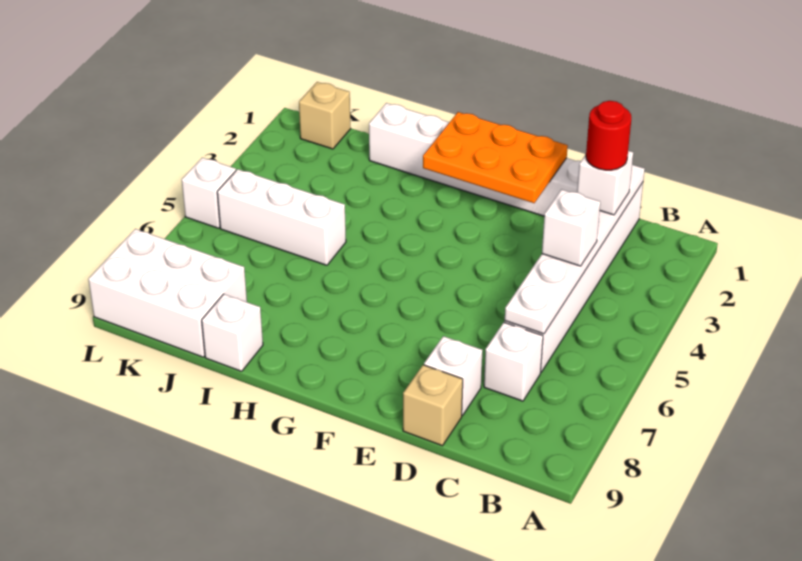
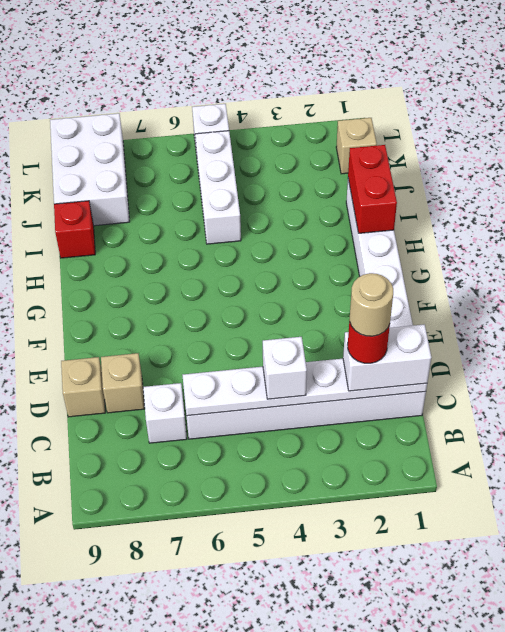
white 1x1 brick [577,151,633,215] -> white 1x2 brick [343,324,431,391]
none -> tan 1x1 round brick [350,273,393,336]
white 1x1 brick [424,336,483,416] -> tan 1x1 brick [101,353,145,413]
orange 2x3 plate [423,112,568,203] -> none
none -> red 1x2 brick [348,145,397,233]
white 1x1 brick [202,294,263,371] -> red 1x1 brick [54,201,95,258]

